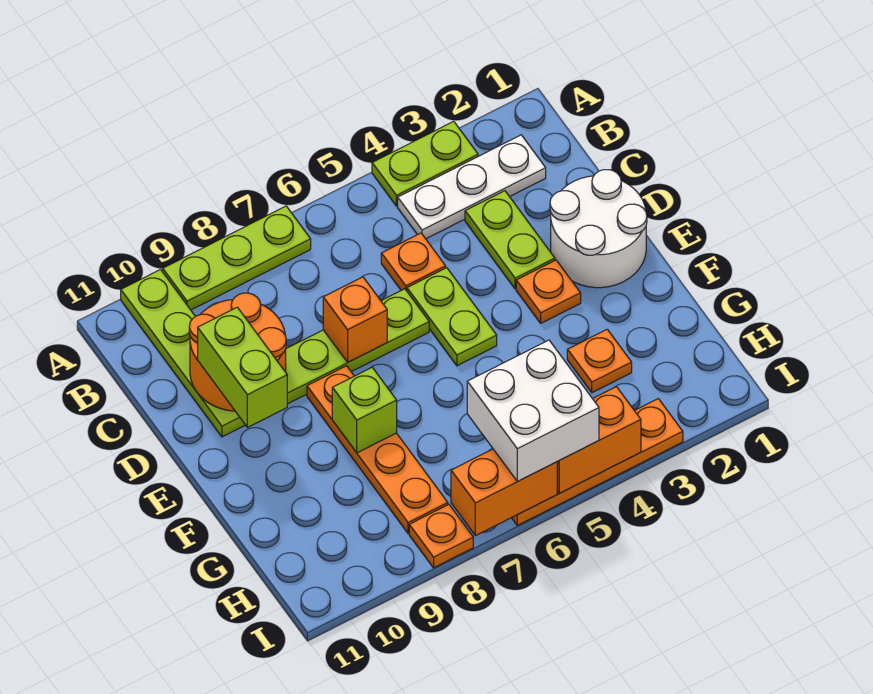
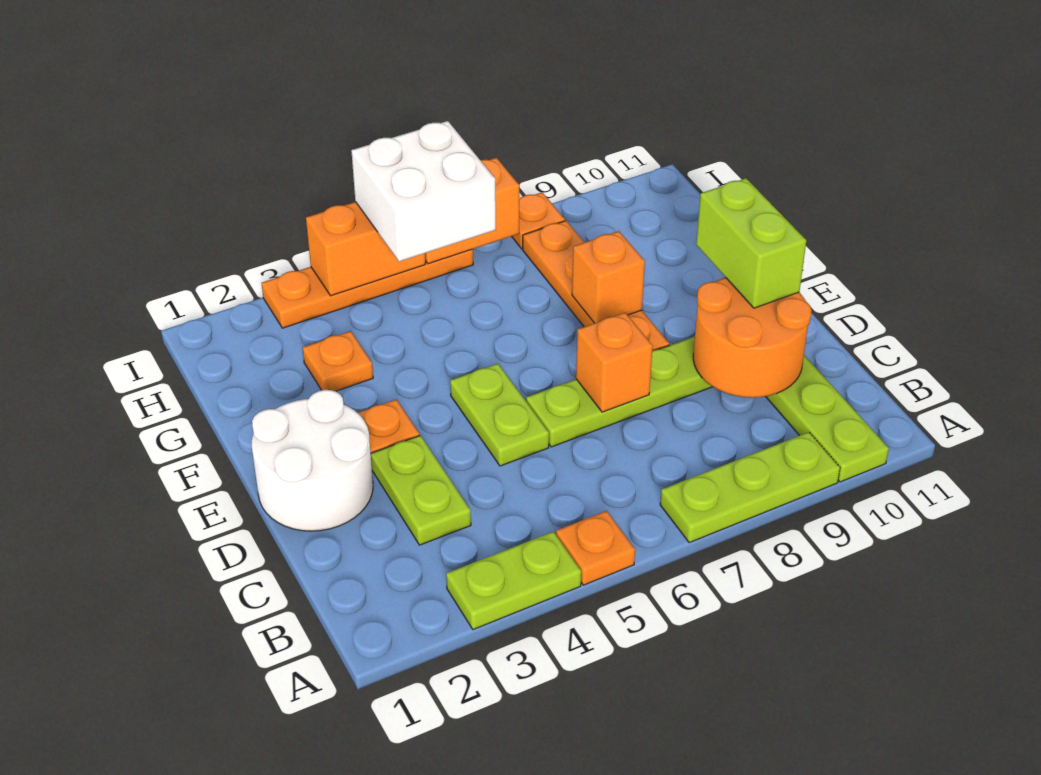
white 1x3 plate [398,135,546,239] -> none
orange 1x1 plate [381,233,446,291] -> orange 1x1 plate moved to [556,511,635,585]
lime 1x1 brick [332,368,397,453] -> orange 1x1 brick [572,231,645,323]

